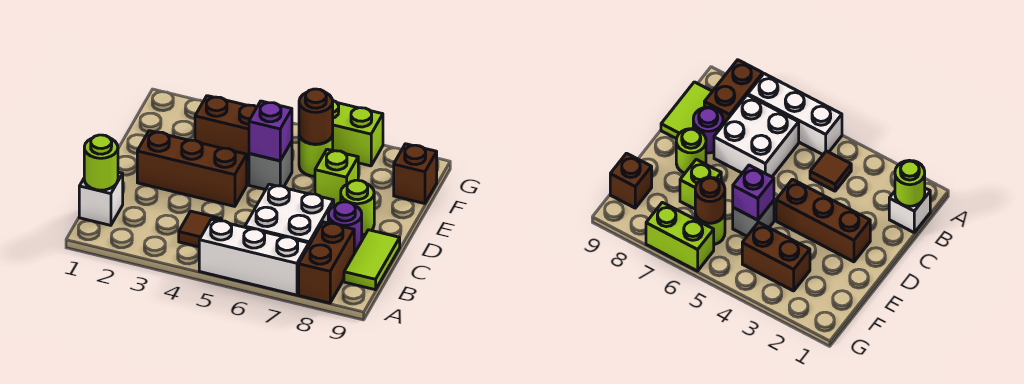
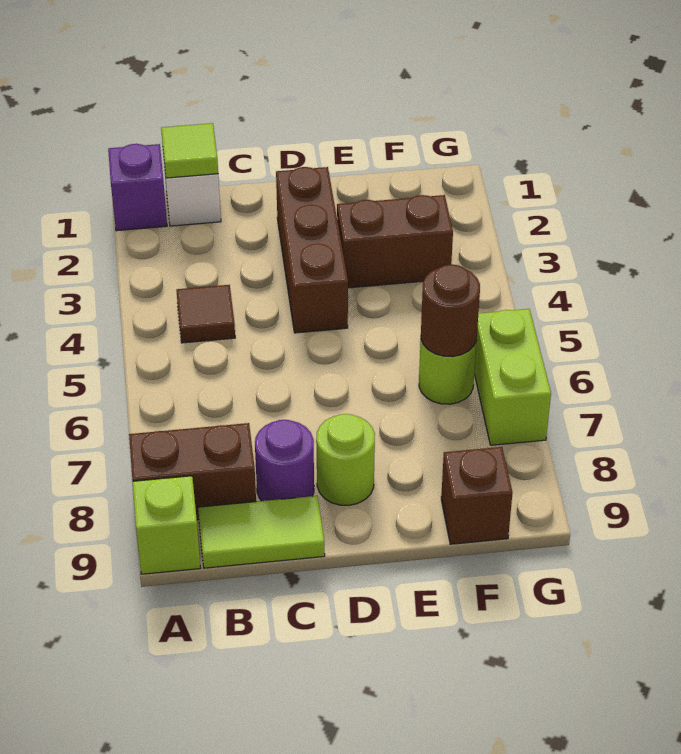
white 1x3 brick [199,219,309,295] -> none
lime 1x1 round brick [84,135,118,190] -> lime 1x1 tile [161,123,218,178]
white 2x2 brick [245,184,334,245] -> none
grey 1x1 brick [249,142,292,189] -> none
purple 1x1 brick [249,101,292,161] -> purple 1x1 brick moved to [108,144,167,231]
lime 1x1 brick [315,149,358,206] -> lime 1x1 brick moved to [133,476,201,574]
brown 1x2 brick [195,96,257,161] -> brown 1x2 brick turned to [337,195,453,288]

